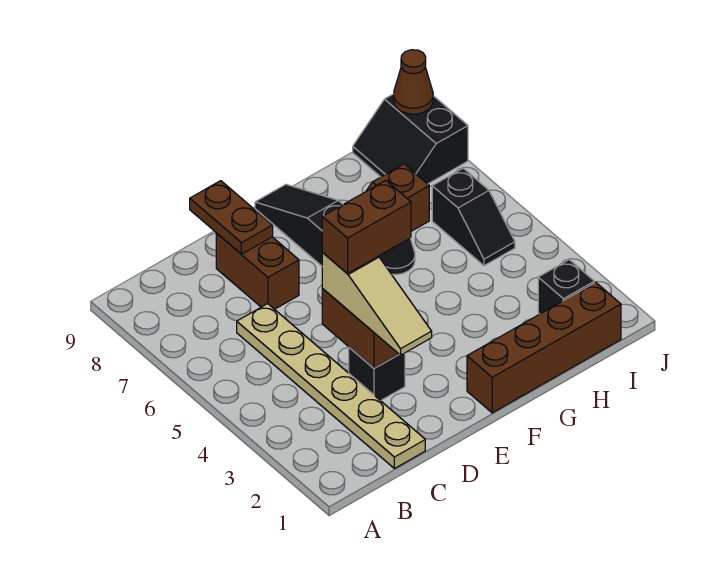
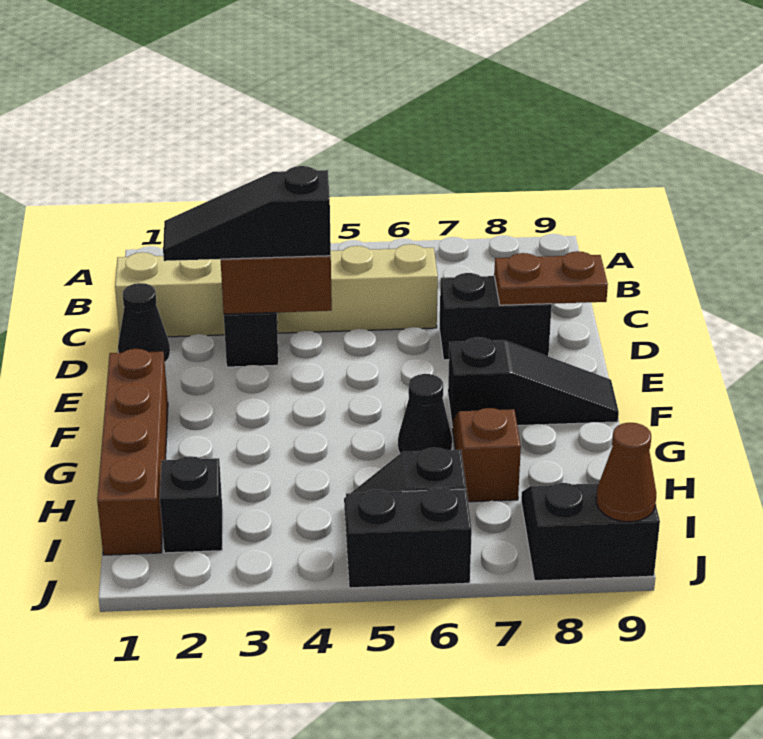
tan 1x6 plate [237,304,425,469] -> tan 1x6 brick [115,244,438,337]
none -> black 1x1 cone [118,283,170,362]
tan 1x3 slope [322,253,432,355] -> black 1x3 slope [163,166,331,261]
brown 1x2 brick [322,180,411,274] -> none
brown 1x2 brick [216,233,299,309] -> black 1x2 brick [439,273,552,360]
none -> black 1x2 brick [346,487,472,588]

